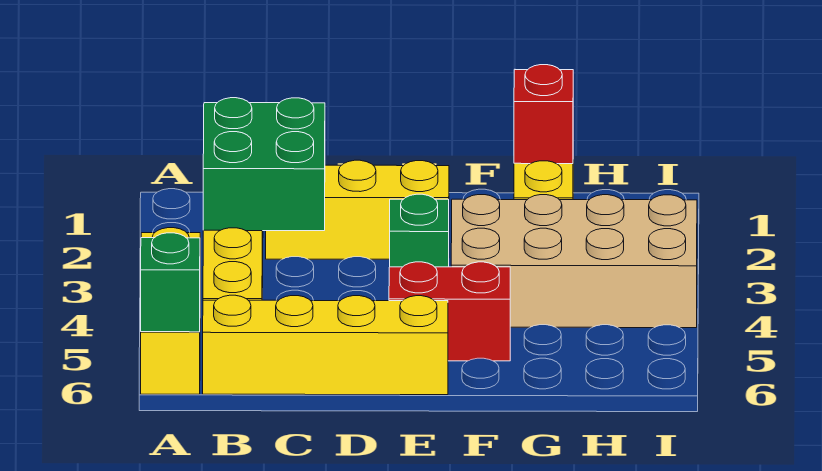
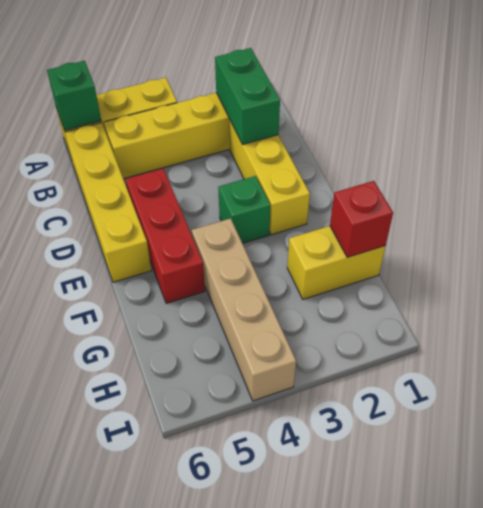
green 2x2 brick [203,98,325,231] -> green 1x2 brick [215,48,280,144]
red 1x2 brick [389,262,510,361] -> red 1x3 brick [126,169,205,304]
tan 2x4 brick [451,195,697,328] -> tan 1x4 brick [192,218,296,401]

